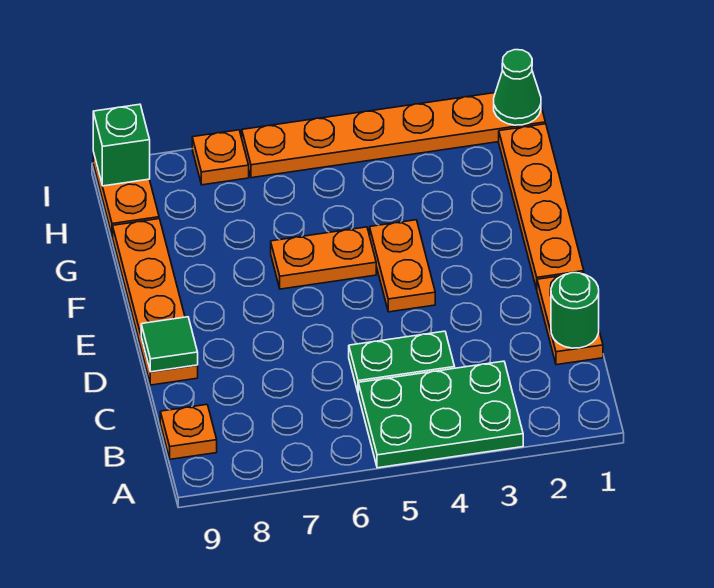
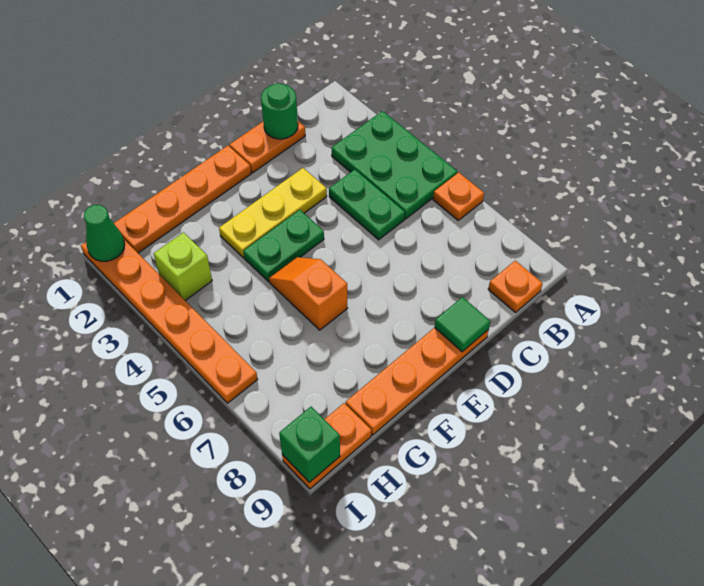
none -> yellow 1x3 plate [219,168,327,258]
orange 1x2 plate [370,220,435,312] -> green 1x2 plate [243,210,324,281]
orange 1x2 plate [271,227,376,289] -> orange 1x2 slope [269,257,347,330]
none -> lime 1x1 brick [154,233,212,300]
orange 1x1 plate [192,130,249,185] -> orange 1x1 plate moved to [433,172,484,220]

